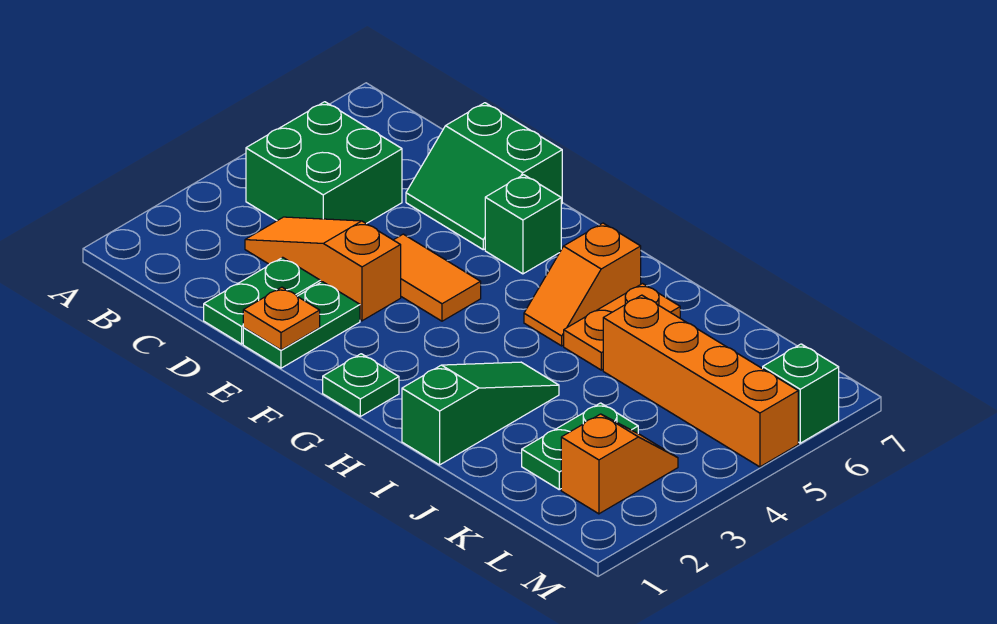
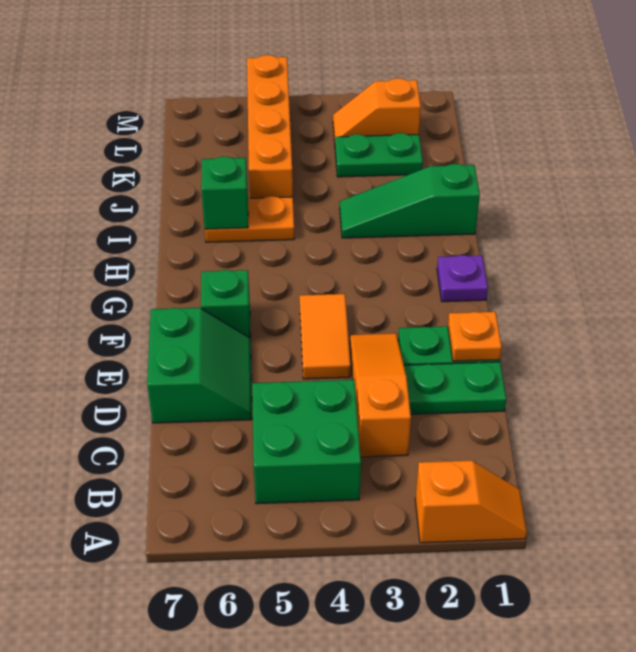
orange 1x3 slope [245,217,401,321] -> orange 1x3 slope turned to [350,333,411,457]
green 1x1 plate [323,354,399,416] -> purple 1x1 plate [437,255,488,302]
orange 1x2 slope [524,223,641,346] -> orange 1x2 slope moved to [415,461,527,543]
green 1x1 brick [763,344,839,443] -> green 1x1 brick moved to [201,156,248,229]

